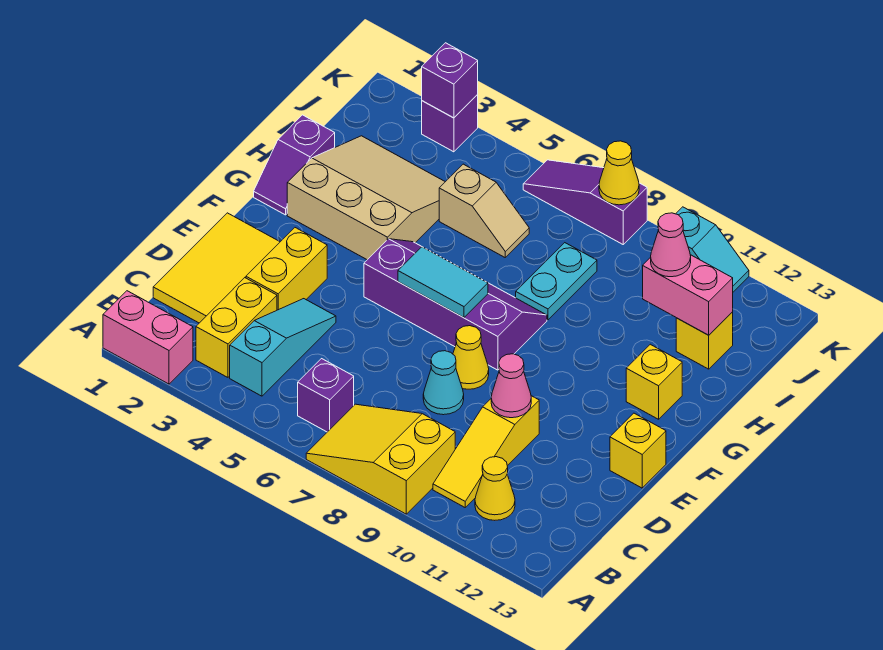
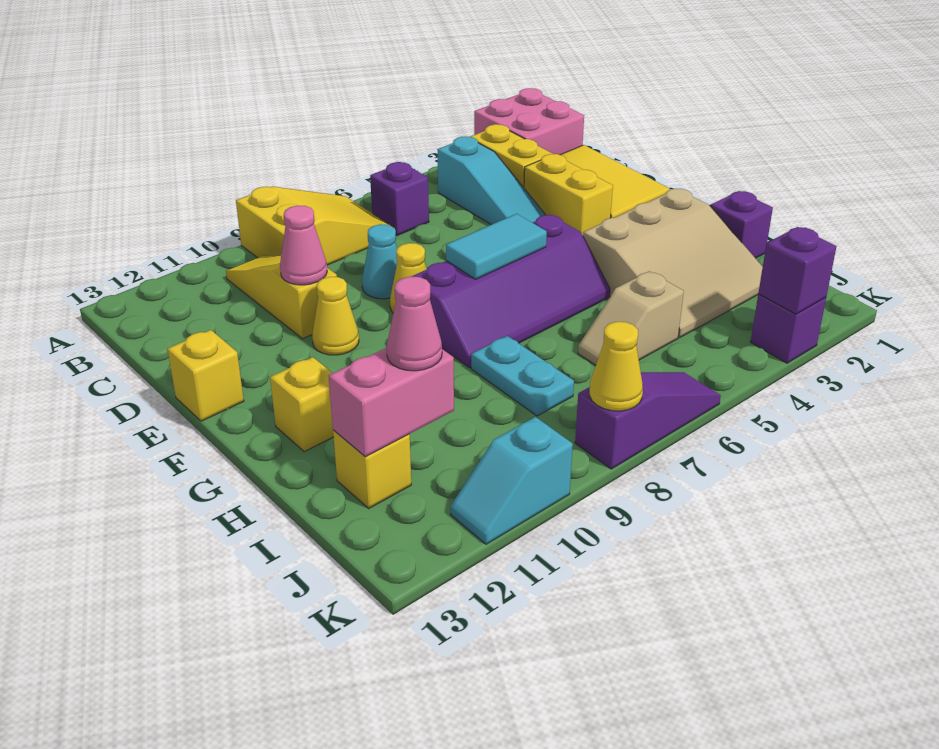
pink 1x2 brick [103,291,193,384] -> pink 2x2 brick [474,88,584,155]
yellow 1x1 cone [475,457,515,520] -> yellow 1x1 cone moved to [312,277,359,355]

